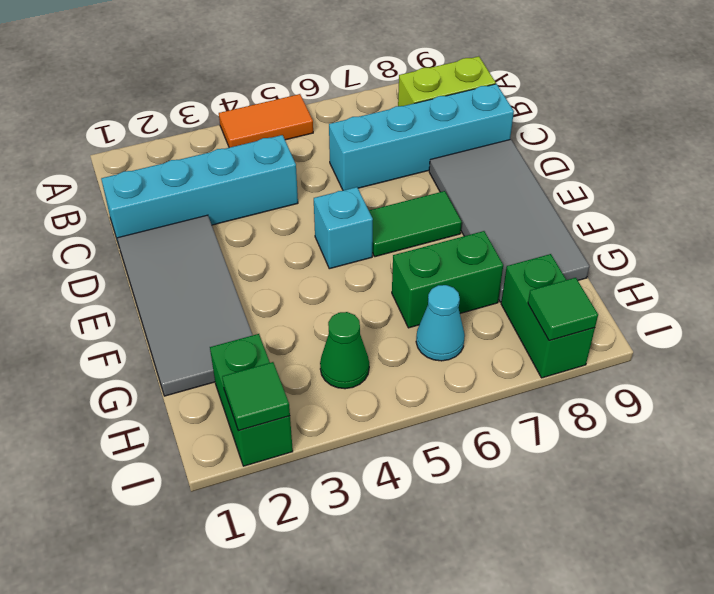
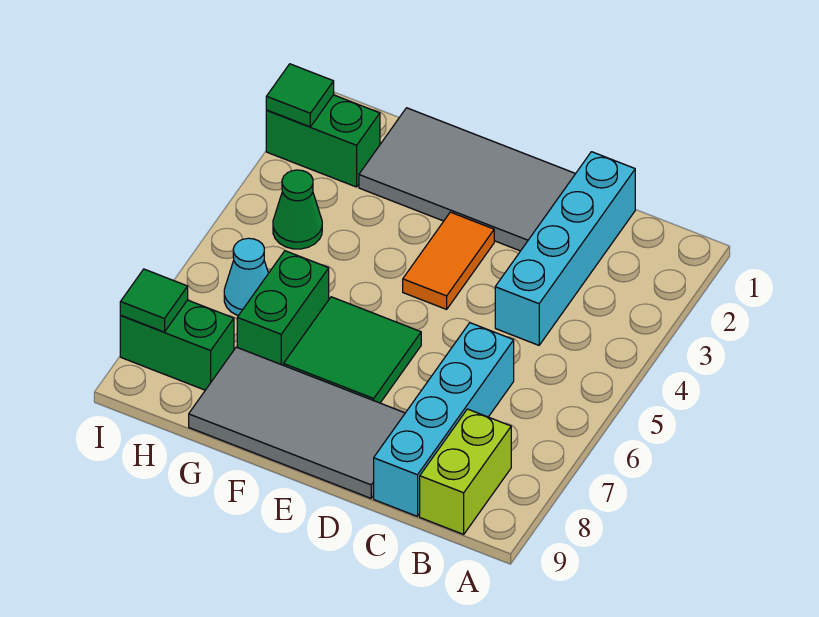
orange 1x2 tile [219,94,313,148] -> orange 1x2 tile moved to [403,212,494,309]
cyan 1x1 brick [314,187,373,269] -> none
green 1x2 tile [369,191,462,257] -> green 2x2 tile [284,297,421,403]

